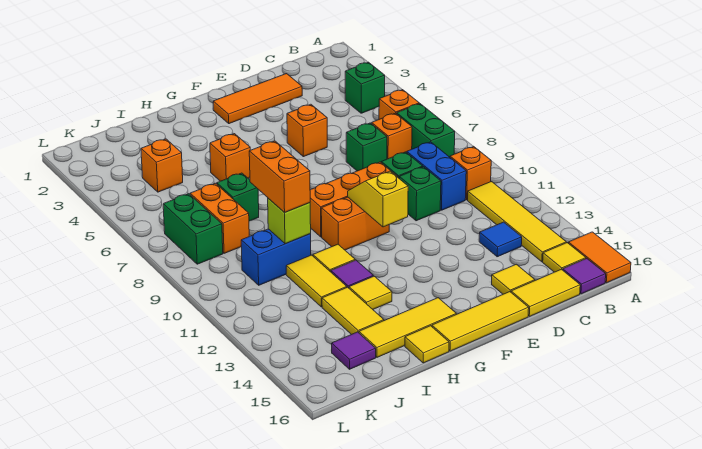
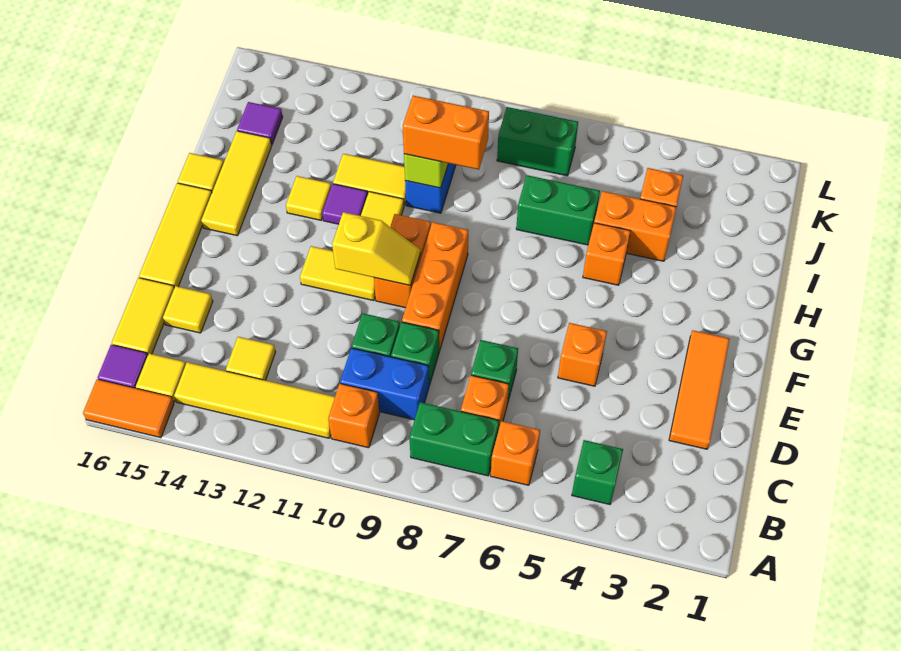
blue 1x1 tile [479,222,522,257] -> yellow 1x1 tile [226,337,275,380]
green 1x1 brick [217,173,259,221] -> green 1x2 brick [516,175,600,245]
yellow 1x2 tile [322,287,384,335] -> yellow 1x2 tile moved to [300,246,375,301]
orange 1x2 brick [190,183,249,253] -> orange 1x2 brick moved to [594,191,676,261]

